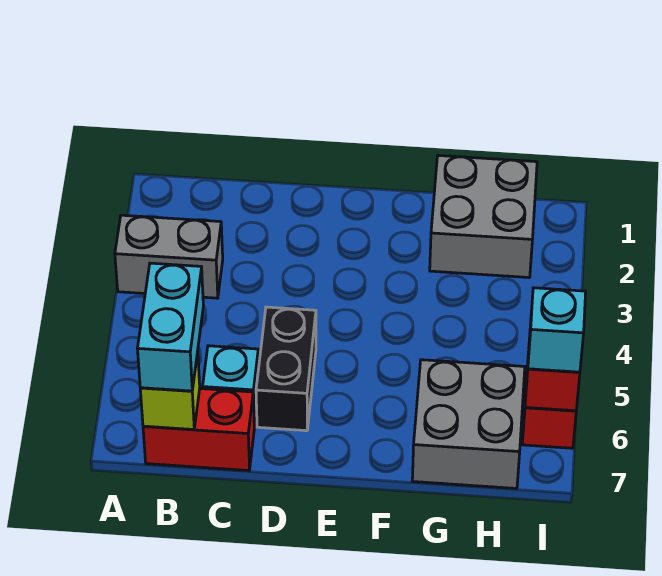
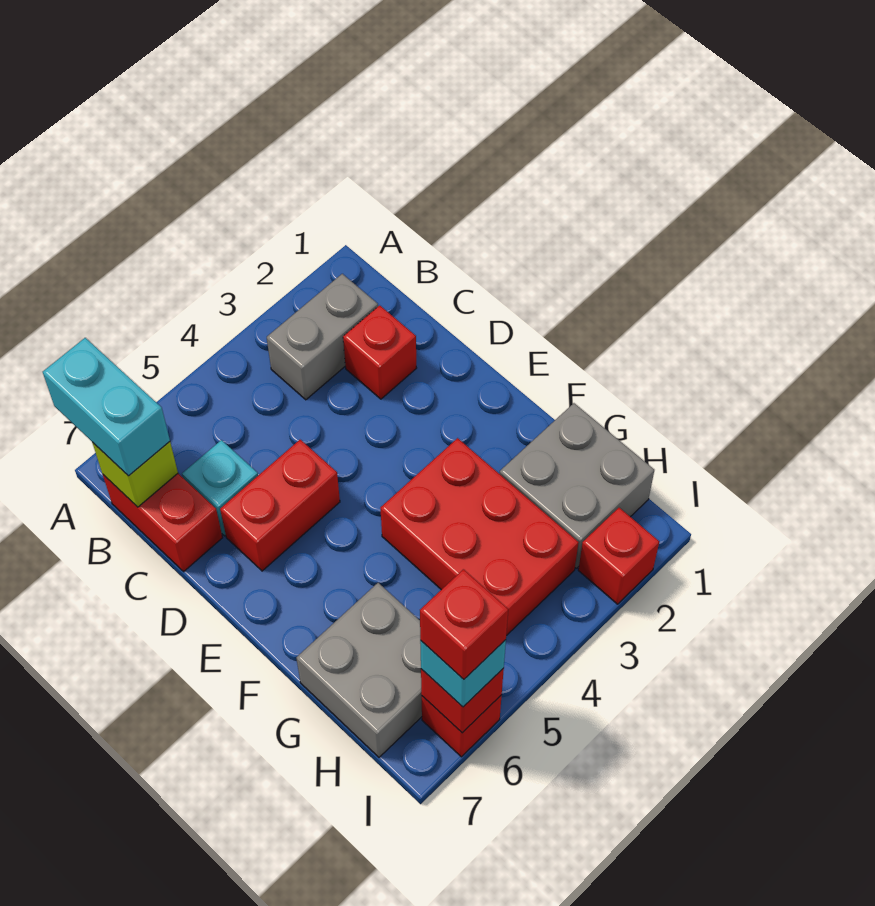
grey 1x2 brick [115,215,223,298] -> grey 1x2 brick turned to [267,274,378,400]
cyan 1x2 brick [137,263,203,391] -> cyan 1x2 brick turned to [43,338,170,476]
none -> red 1x1 brick [343,305,416,399]
black 1x2 brick [256,307,316,431] -> red 1x2 brick [220,440,340,571]
none -> red 2x3 brick [380,438,579,636]
none -> red 1x1 brick [578,508,659,604]
none -> red 1x1 brick [420,569,508,679]

